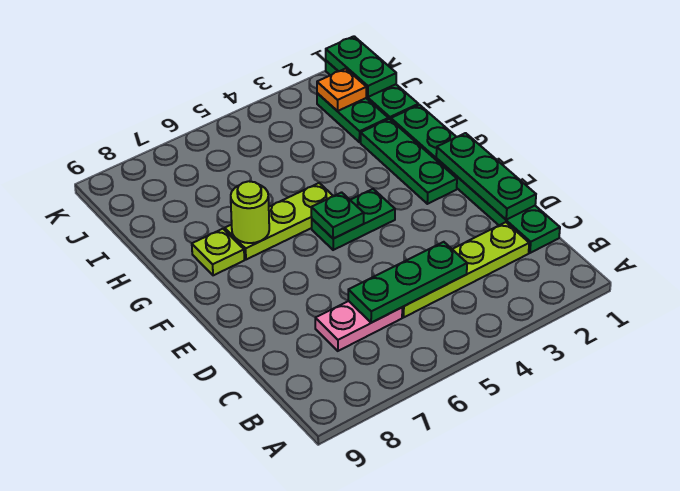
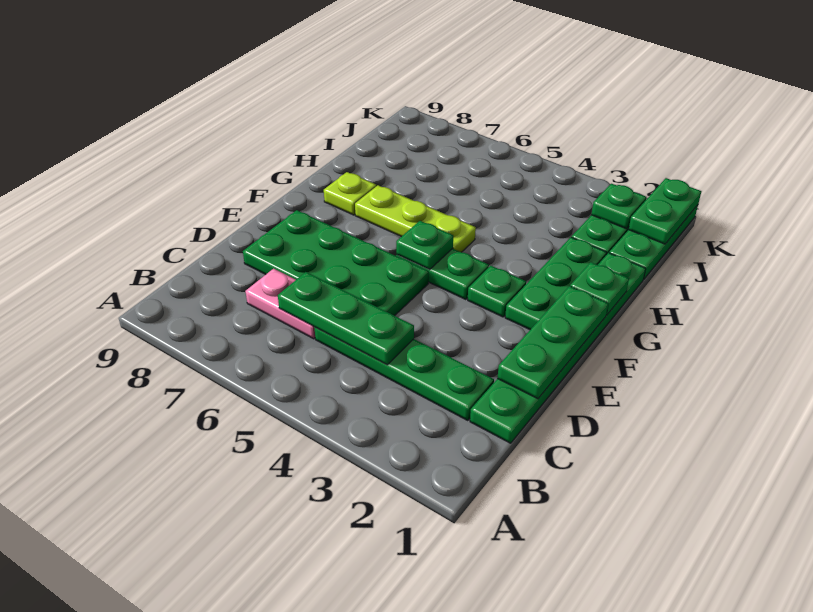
lime 1x4 plate [402,222,529,317] -> green 1x4 plate [314,327,494,421]
none -> green 2x4 plate [243,210,429,316]
none -> green 1x1 plate [468,266,526,317]
none -> green 1x1 plate [570,262,629,315]
lime 1x1 round brick [231,181,269,243] -> none
orange 1x1 plate [317,69,366,111] -> green 1x1 plate [591,184,646,229]

